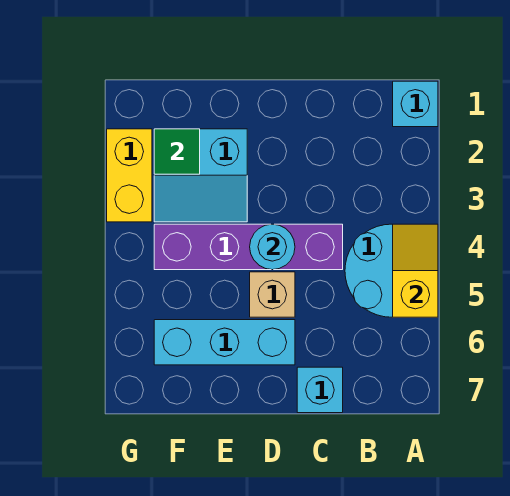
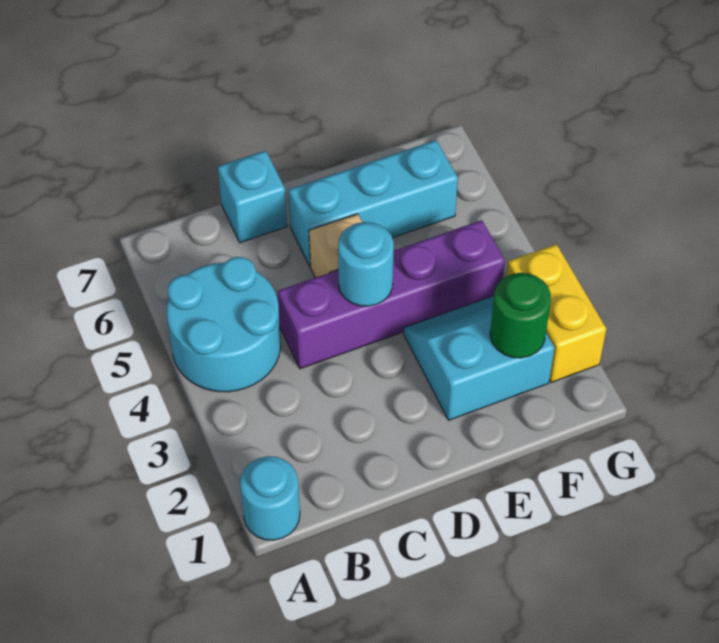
cyan 1x1 brick [393,81,438,127] -> cyan 1x1 round brick [240,456,300,540]
yellow 1x2 slope [393,224,438,317] -> none
green 1x1 tile [154,129,200,174] -> green 1x1 round brick [490,273,551,358]

